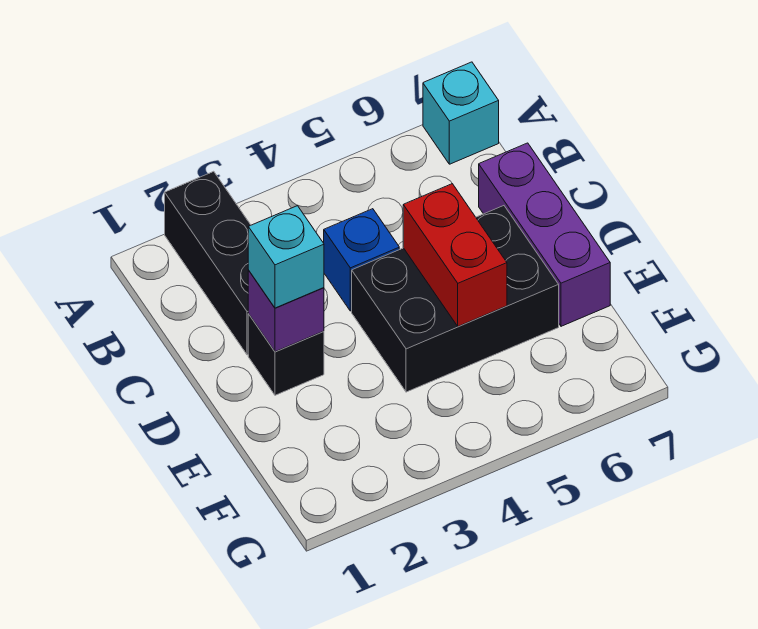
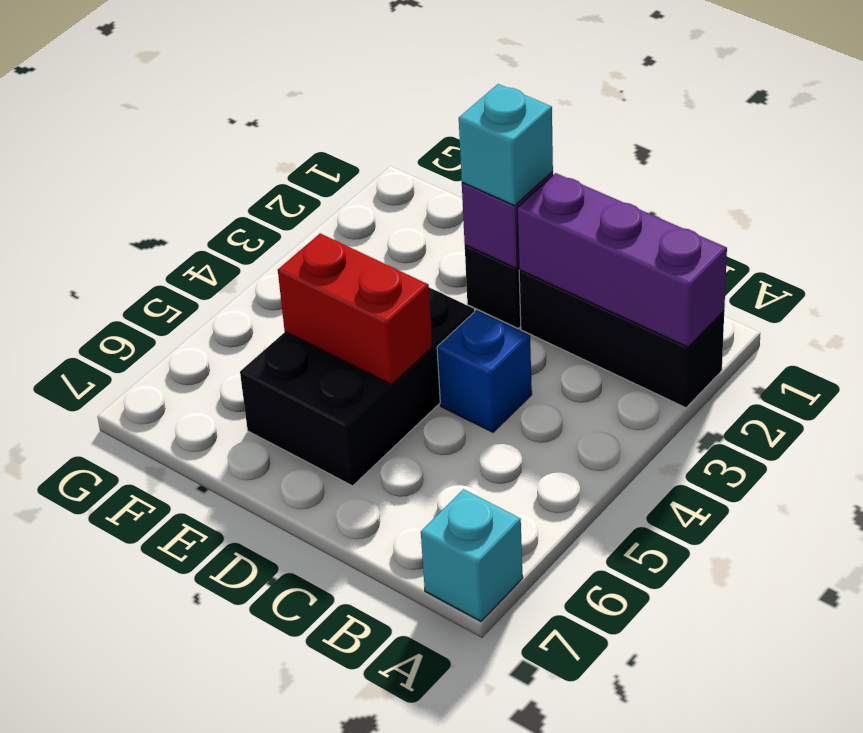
purple 1x3 brick [479,143,610,326] -> purple 1x3 brick moved to [517,173,727,347]

